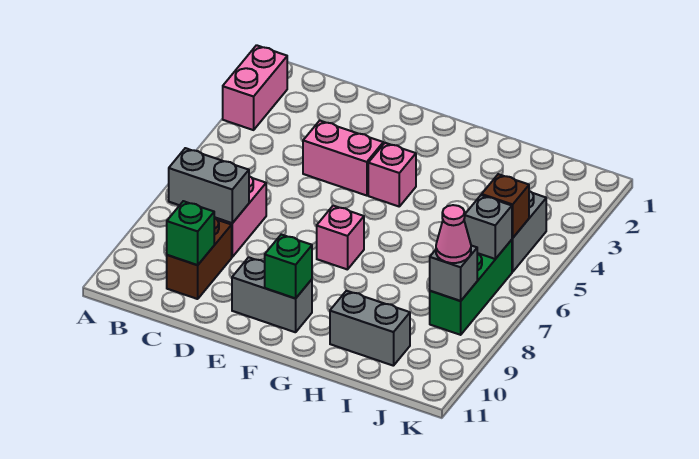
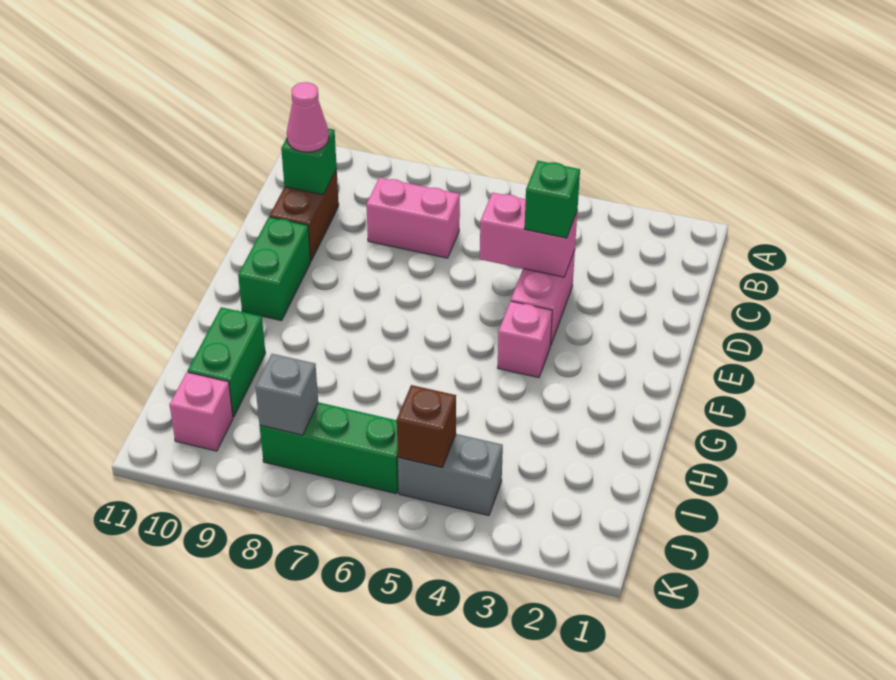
pink 1x2 brick [223,45,287,130] -> pink 1x2 brick moved to [480,193,577,277]
grey 1x2 brick [169,148,249,223] -> none
brown 1x2 brick [167,218,232,299] -> brown 1x2 brick turned to [270,169,339,260]
grey 1x2 brick [232,257,312,332] -> green 1x2 brick [238,217,311,321]
pink 1x1 brick [317,206,364,270] -> pink 1x1 brick moved to [170,372,233,451]
green 1x1 brick [265,235,312,298] -> green 1x1 brick moved to [524,161,580,238]
grey 1x2 brick [330,291,410,366] -> green 1x2 brick [188,307,265,417]
grey 1x1 brick [464,195,512,259] -> none
pink 1x1 cone [436,205,471,263] -> pink 1x1 cone moved to [287,82,329,152]

